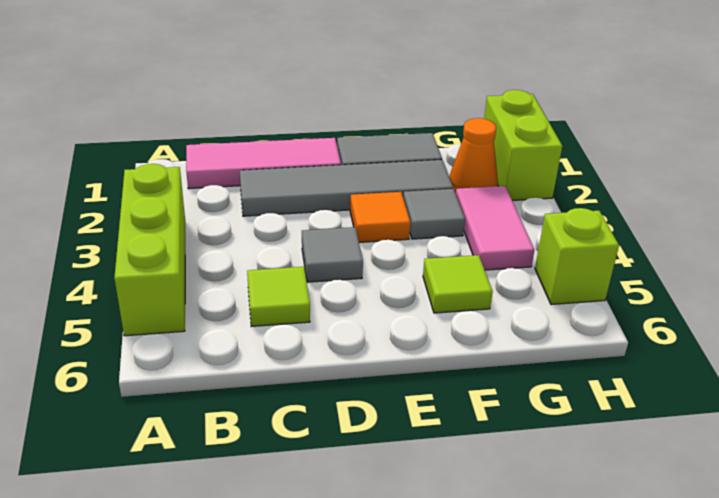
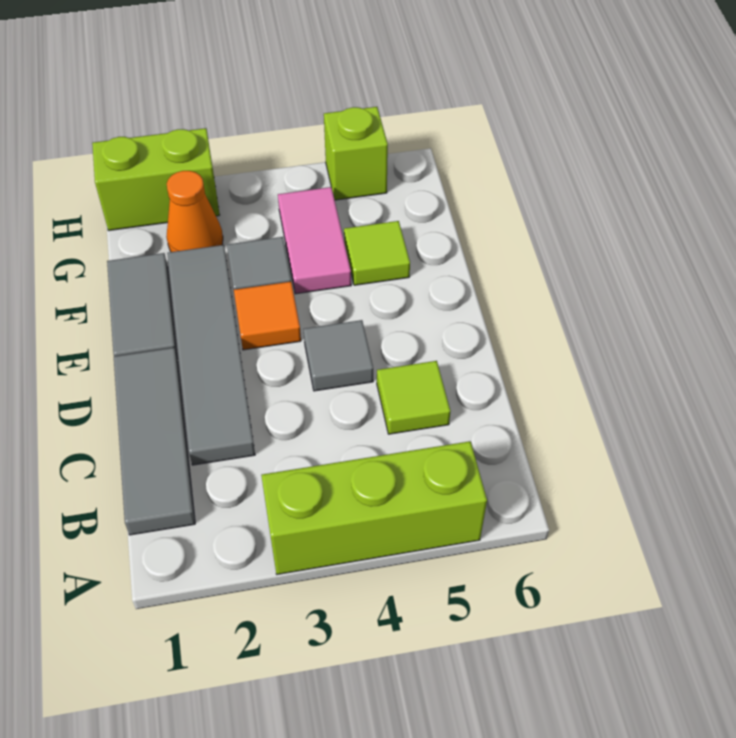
pink 1x3 tile [186,138,341,189] -> grey 1x3 tile [114,348,195,535]
pink 1x2 tile [456,186,534,270] -> pink 1x2 tile turned to [278,187,351,294]

